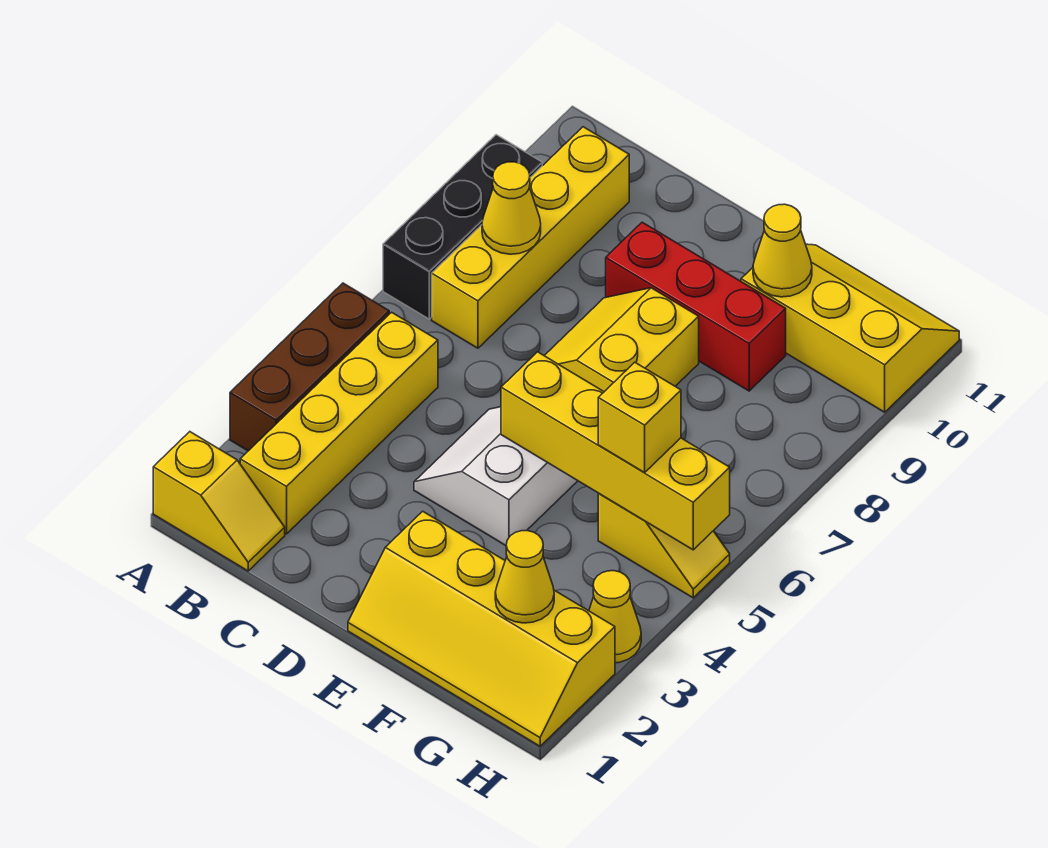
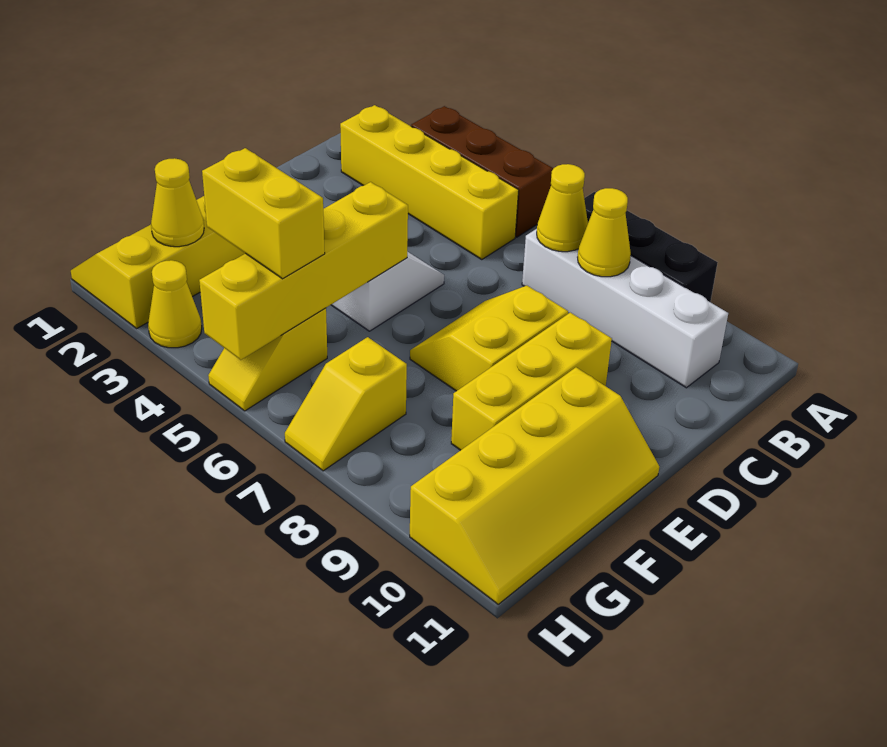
yellow 1x2 slope [153,432,285,571] -> yellow 1x2 slope moved to [285,337,407,471]
yellow 1x4 brick [432,127,629,348] -> white 1x4 brick [522,229,728,388]
yellow 2x2 slope [544,288,699,392] -> yellow 2x2 slope turned to [410,286,568,391]
red 1x3 brick [606,222,786,391] -> yellow 1x3 brick [451,313,612,450]
yellow 2x3 slope [741,244,959,412] -> yellow 2x4 slope [410,367,659,604]
yellow 1x1 cone [753,204,812,297] -> yellow 1x1 cone moved to [537,164,588,252]
yellow 1x1 brick [598,362,681,473] -> yellow 1x2 brick [202,148,325,279]

